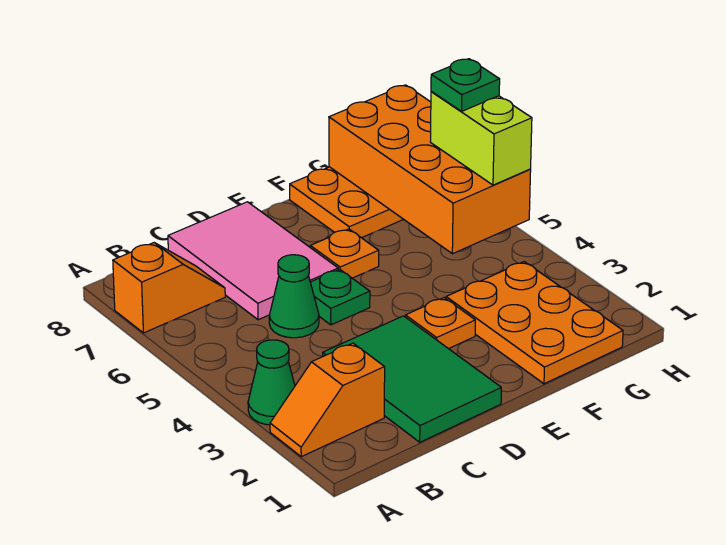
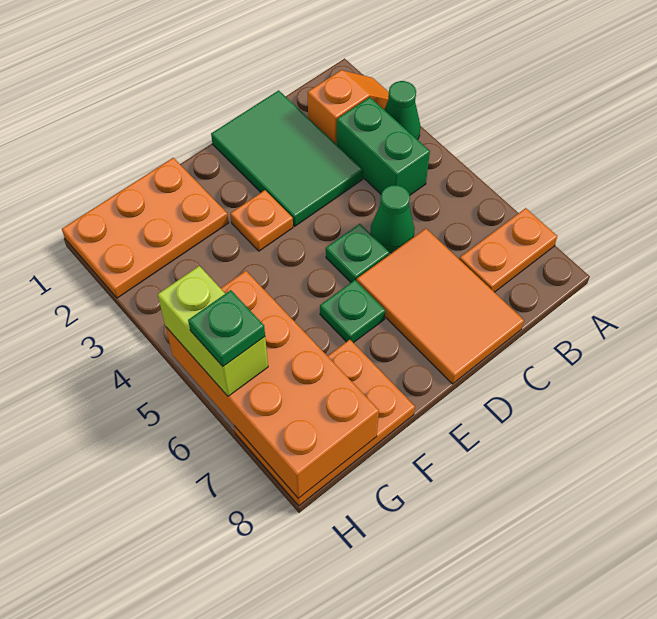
orange 1x2 slope [113,243,225,333] -> orange 1x2 plate [459,208,557,292]
none -> green 1x2 brick [337,97,430,195]
pink 2x3 tile [168,202,338,320] -> orange 2x3 tile [357,229,524,384]
orange 1x1 plate [310,229,379,278] -> green 1x1 plate [320,280,385,343]
orange 2x3 plate [446,262,623,384] -> orange 2x3 plate turned to [62,158,228,298]

